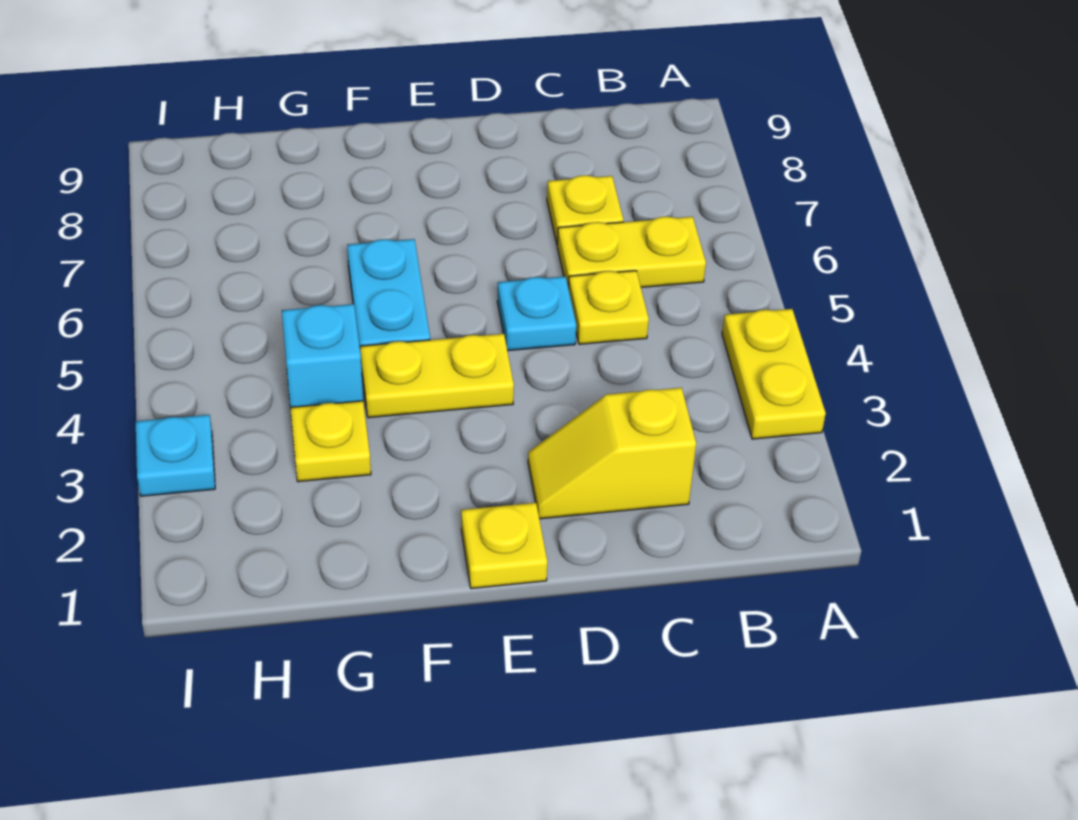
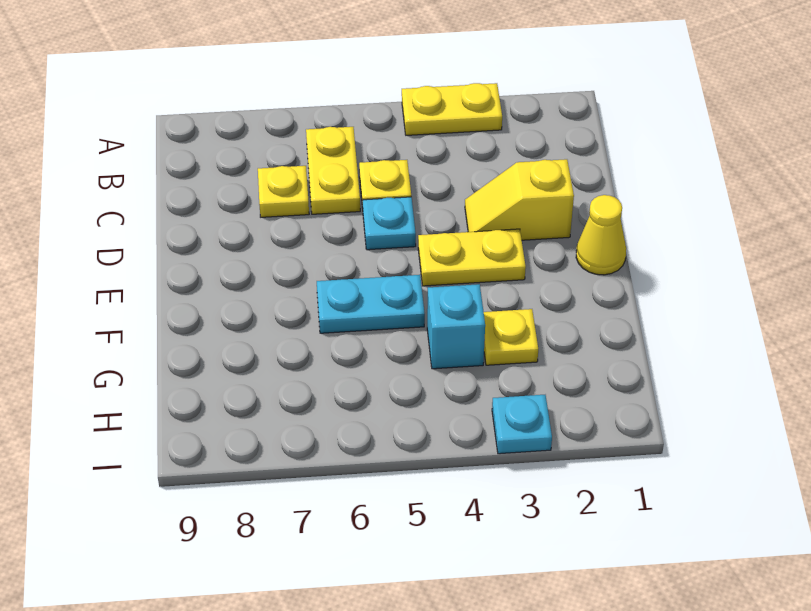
yellow 1x2 slope [528,388,696,519] -> yellow 1x2 slope turned to [465,159,574,240]
yellow 1x1 plate [461,503,547,589] -> yellow 1x1 cone [576,195,626,275]
yellow 1x2 plate [360,334,514,418] -> yellow 1x2 plate turned to [418,229,526,286]

